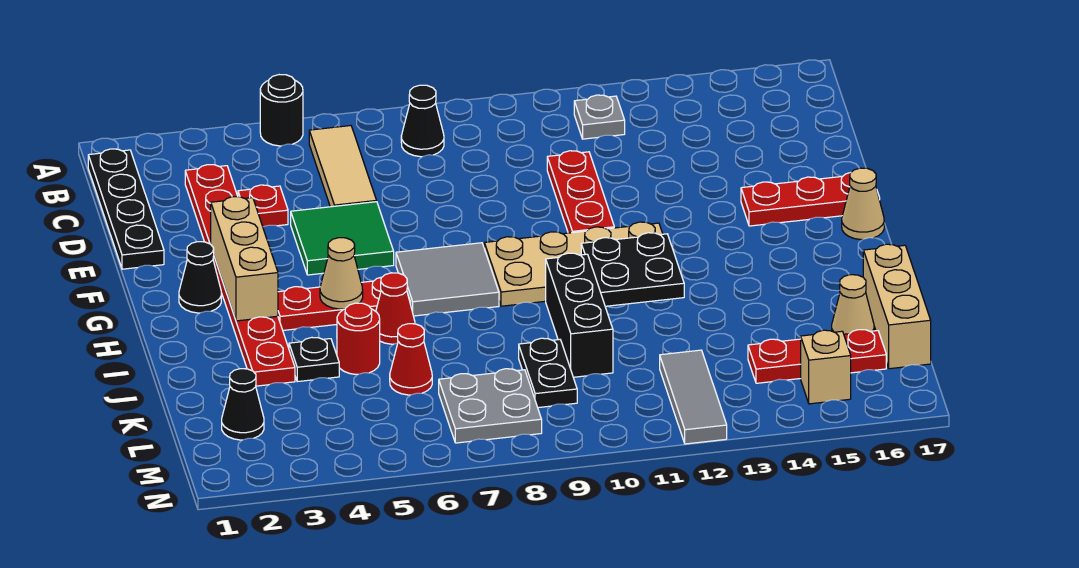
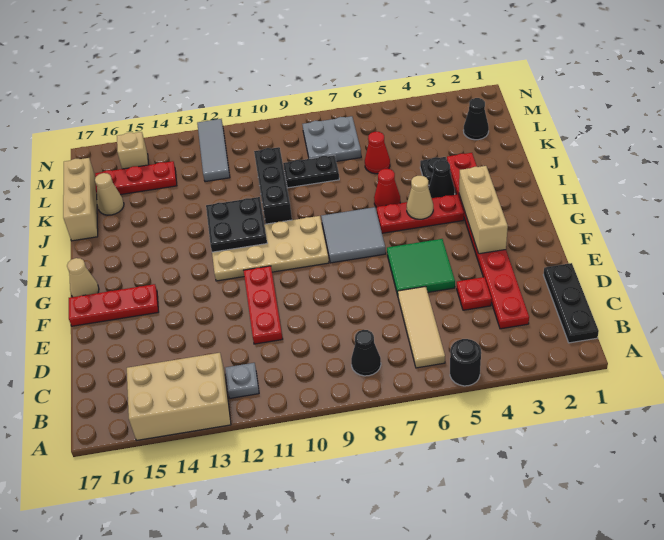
none -> tan 2x3 brick [127,353,231,440]
black 1x4 plate [88,149,164,269] -> black 1x3 plate [543,263,599,343]
black 1x1 cone [179,242,221,313] -> black 1x1 cone moved to [429,160,455,198]
red 1x1 round brick [337,303,380,374] -> none
black 1x2 plate [519,338,577,408] -> black 1x2 plate turned to [283,155,339,188]

